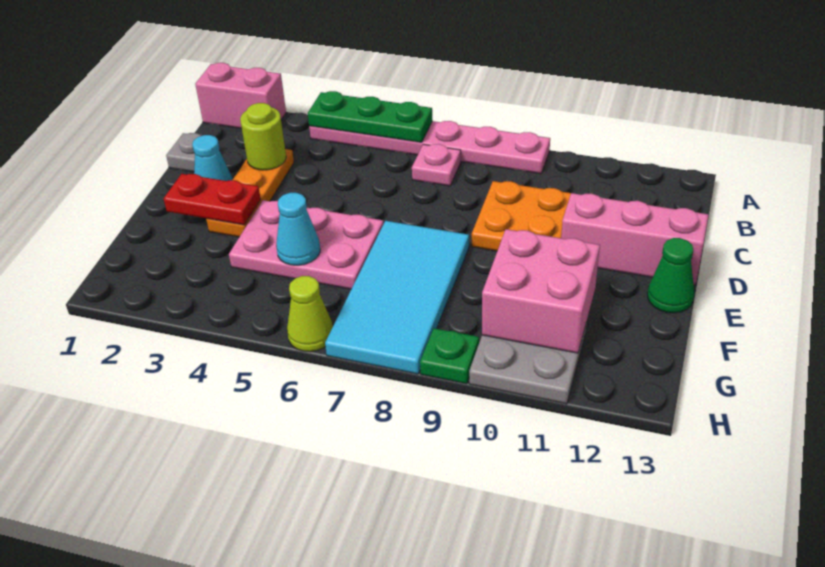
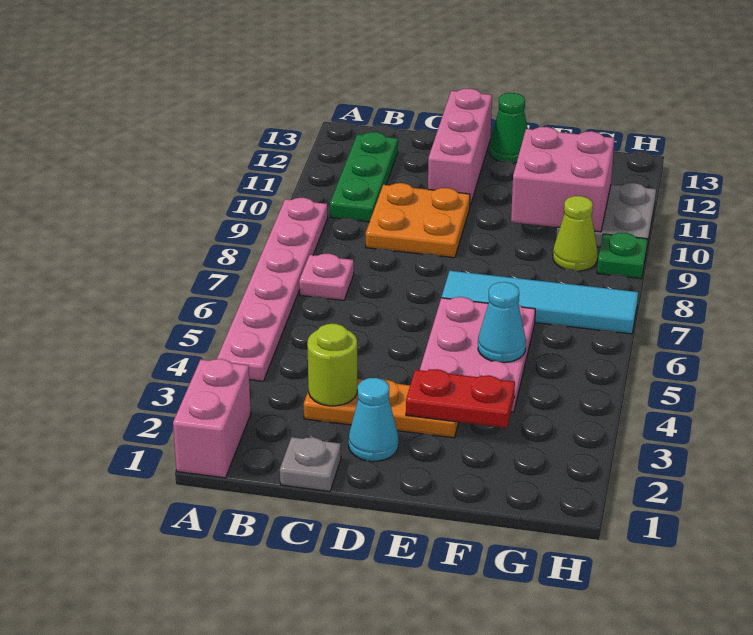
green 1x3 plate [308,91,433,142] -> green 1x3 plate moved to [330,132,398,222]
red 1x2 plate [164,174,261,225] -> red 1x2 plate turned to [406,369,515,428]
cyan 2x4 tile [325,221,469,374] -> cyan 1x4 tile [442,271,638,334]
lime 1x1 cone [287,276,333,352] -> lime 1x1 cone moved to [553,196,598,271]

